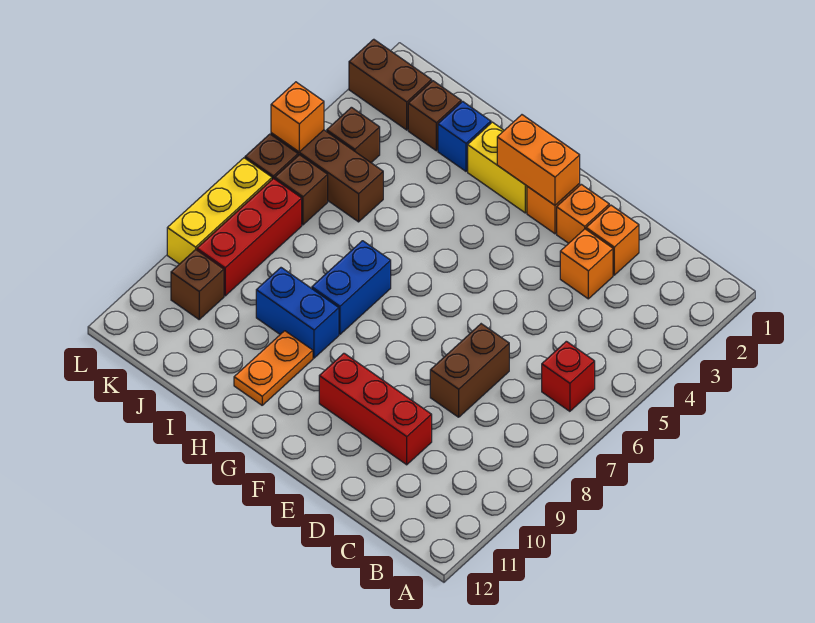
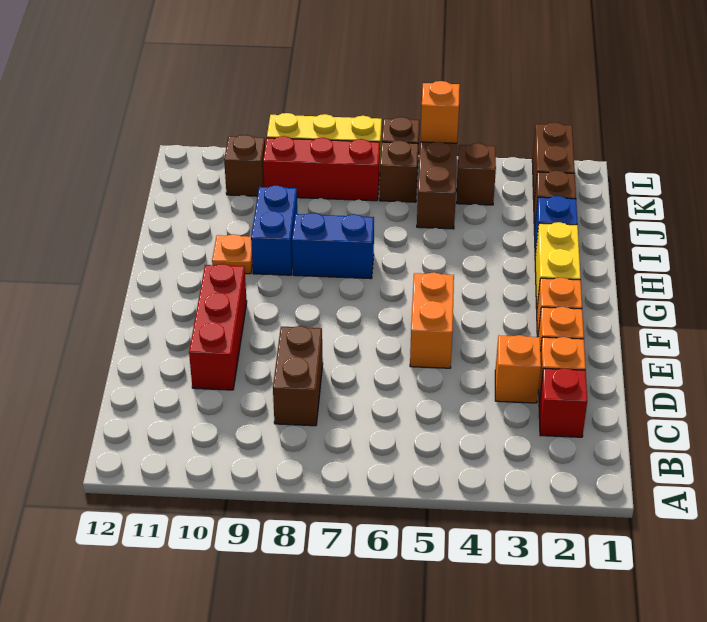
red 1x1 brick [542,341,595,411] -> red 1x1 brick moved to [539,368,587,437]
brown 1x2 brick [430,324,509,417] -> brown 1x2 brick turned to [273,326,323,426]
orange 1x2 brick [497,115,580,205] -> orange 1x2 brick moved to [410,272,454,368]
orange 1x2 plate [234,331,313,405] -> orange 1x1 plate [212,234,252,274]

